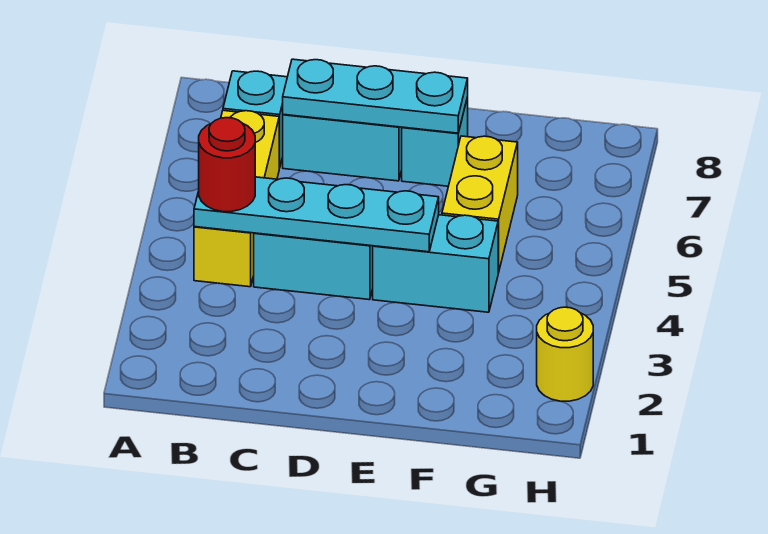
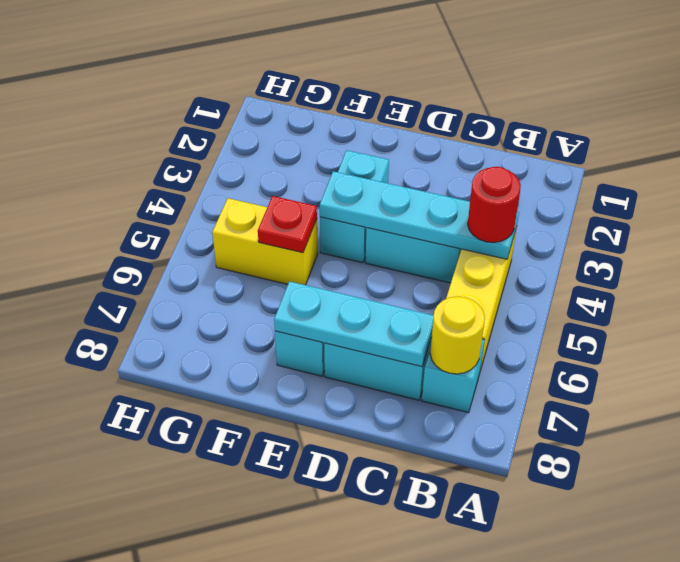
cyan 1x2 brick [373,215,498,312] -> cyan 1x2 brick turned to [320,150,389,263]
yellow 1x2 brick [442,136,518,273] -> yellow 1x2 brick turned to [212,198,318,285]
none -> red 1x1 plate [258,196,317,253]
yellow 1x1 round brick [537,307,593,401] -> yellow 1x1 round brick moved to [430,296,485,374]

